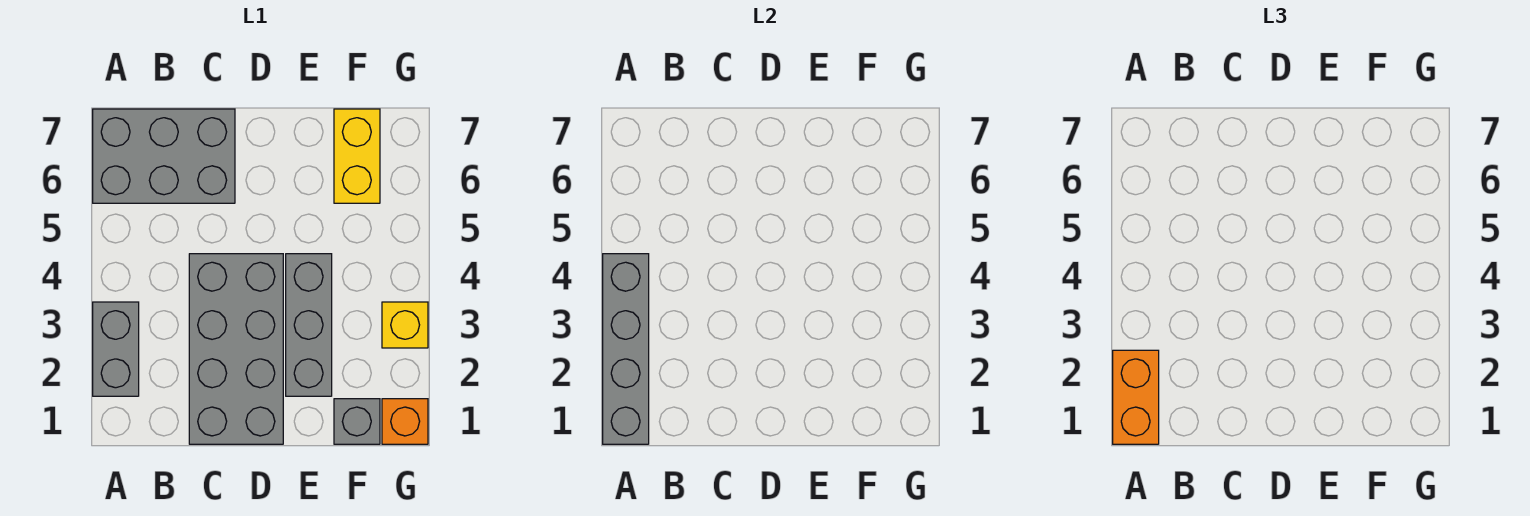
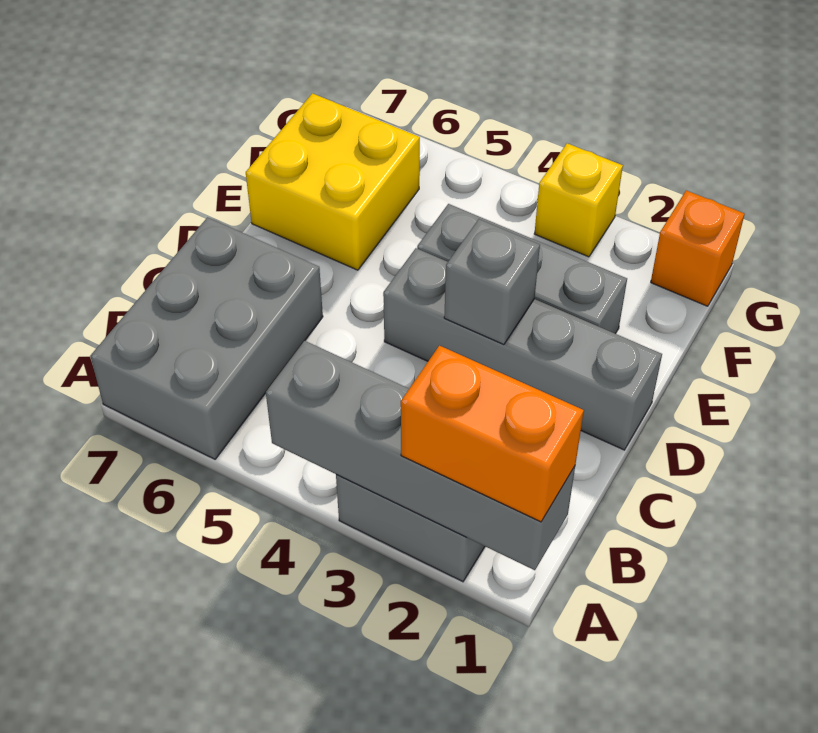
grey 2x4 brick [189,254,283,444] -> grey 1x4 brick [383,248,662,450]
grey 1x1 brick [334,399,380,444] -> grey 1x1 brick moved to [444,219,540,345]
yellow 1x2 brick [334,109,380,203] -> yellow 2x2 brick [246,93,420,270]

